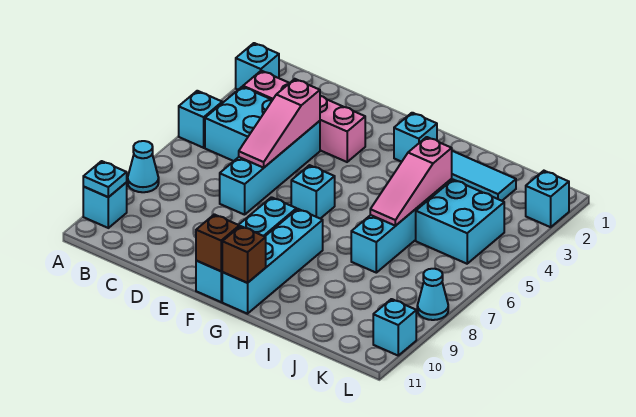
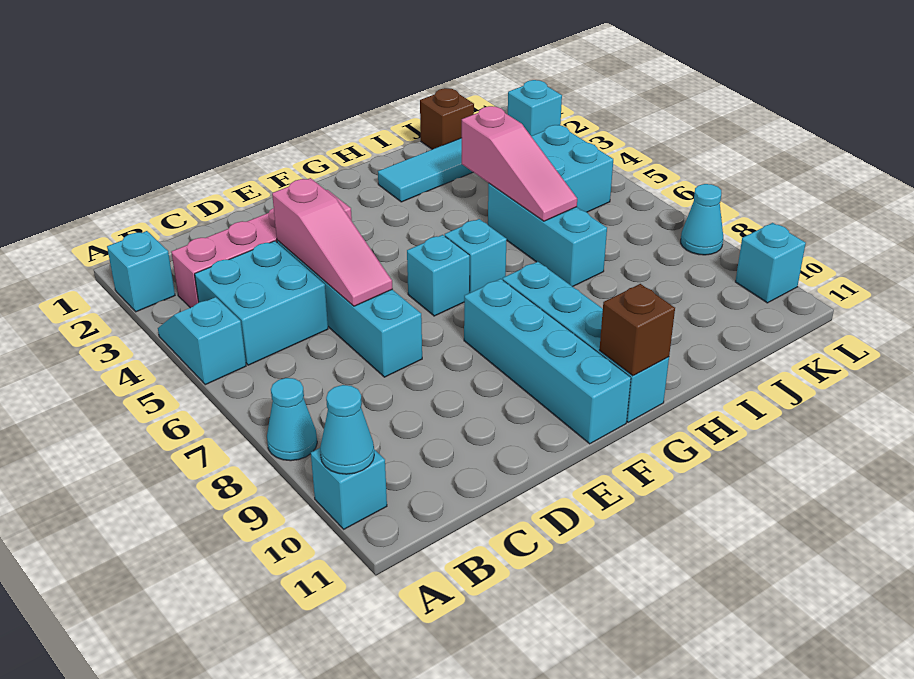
cyan 1x1 plate [83,161,127,197] -> cyan 1x1 cone [320,385,374,474]
brown 1x1 brick [196,214,239,271] -> brown 1x1 brick moved to [420,88,474,149]
cyan 1x1 brick [394,113,437,162] -> cyan 1x1 brick moved to [445,219,507,293]

